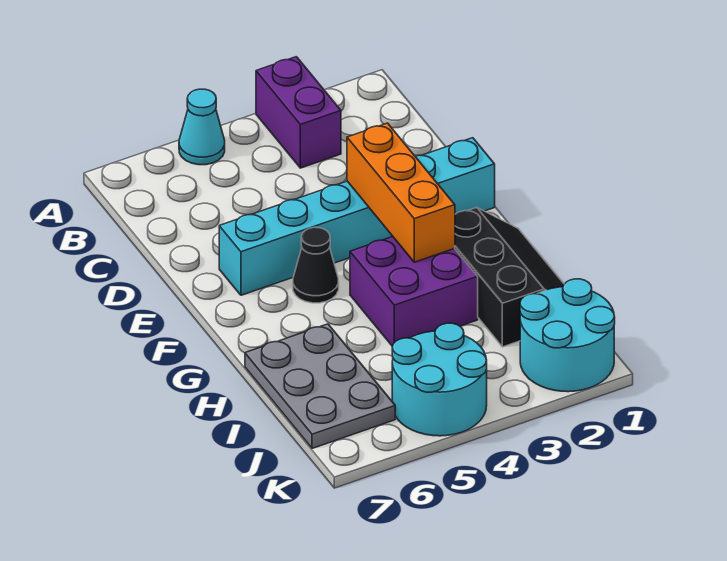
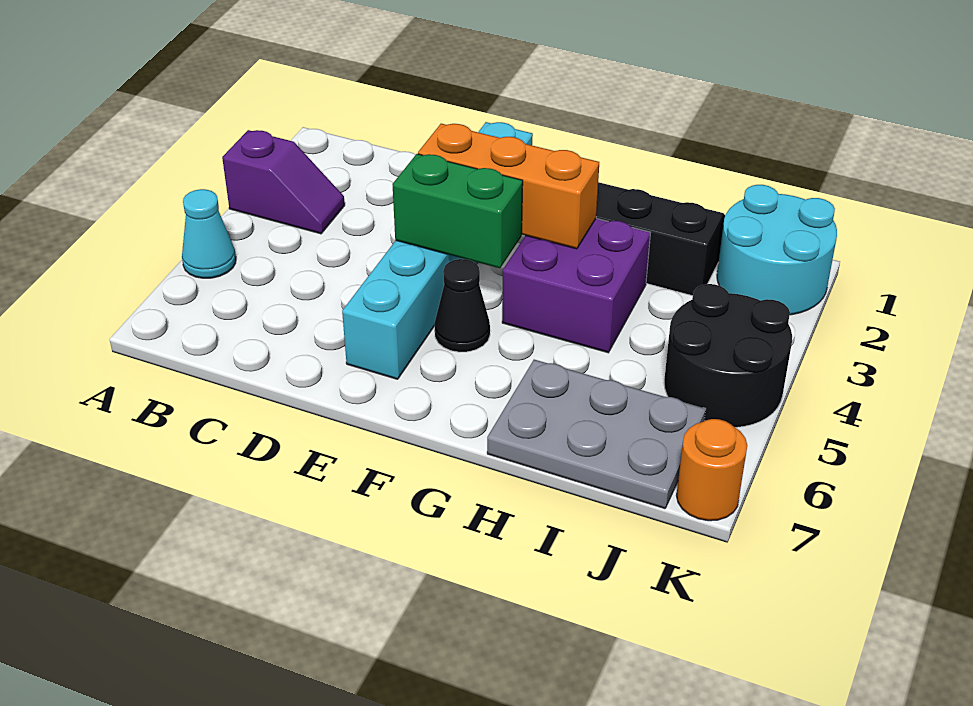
purple 1x2 brick [256,57,341,168] -> purple 1x2 slope [222,130,345,234]
none -> green 1x2 brick [392,154,523,268]
cyan 2x2 round brick [392,323,487,436] -> black 2x2 round brick [664,284,792,427]
none -> orange 1x1 round brick [677,419,747,521]

